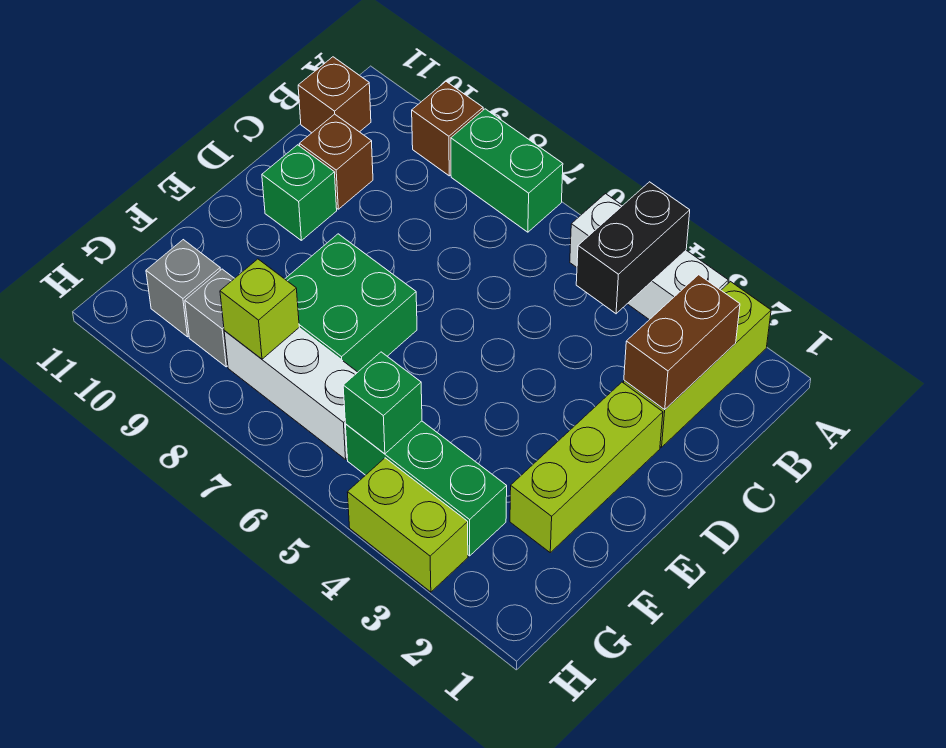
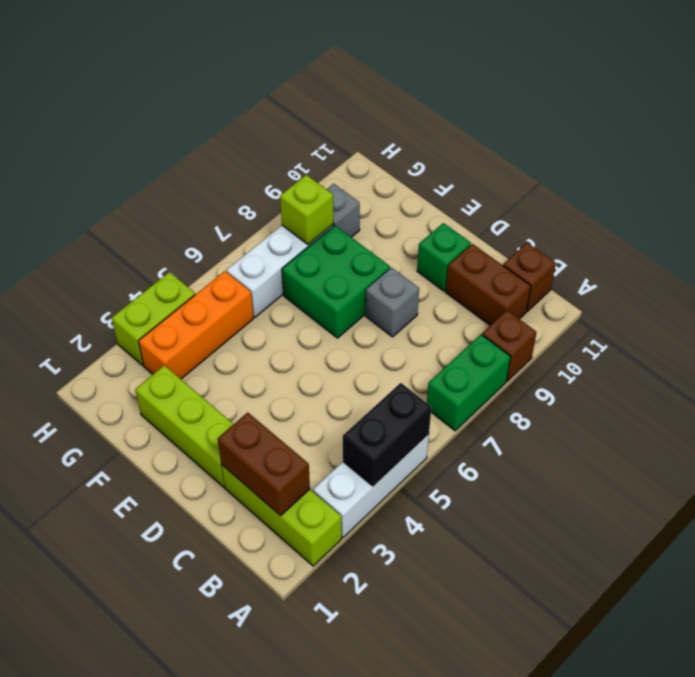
black 1x2 brick [576,182,690,314] -> black 1x2 brick turned to [343,383,431,486]
brown 1x1 brick [299,114,373,209] -> brown 1x2 brick [446,244,531,325]
green 1x3 brick [346,421,507,556] -> orange 1x3 brick [139,271,254,379]
green 1x1 brick [343,352,422,454] -> none
grey 1x1 brick [146,240,220,337] -> grey 1x1 brick moved to [366,268,419,337]

